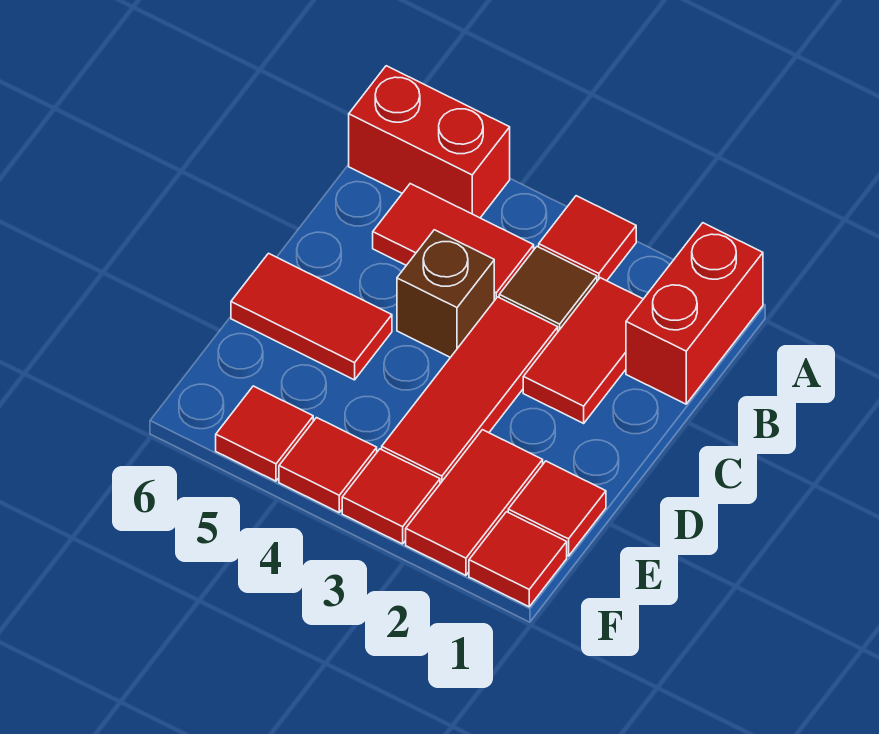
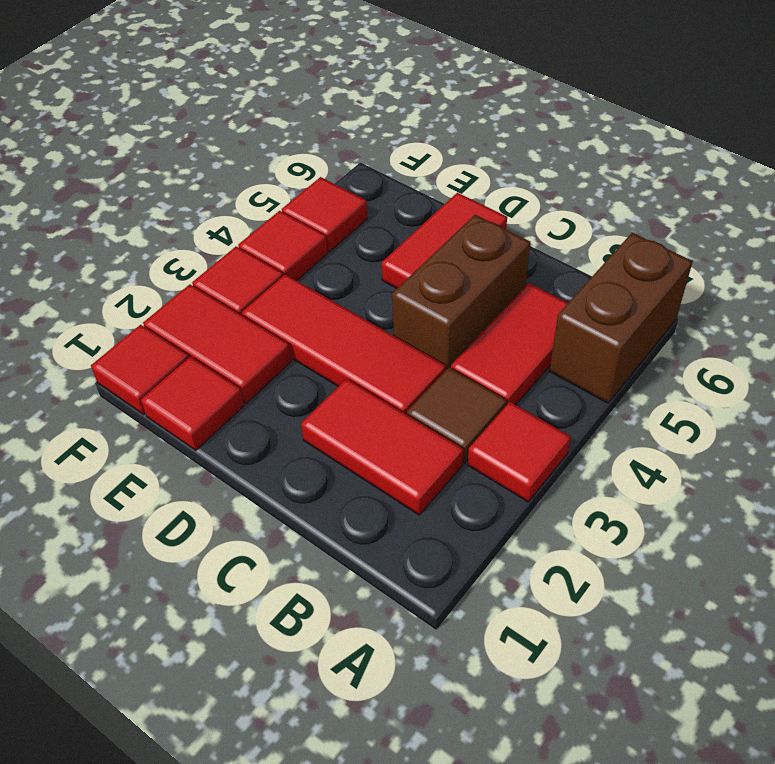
red 1x2 brick [626,223,763,404] -> none
red 1x2 brick [349,66,510,218] -> brown 1x2 brick [549,233,693,403]
brown 1x1 brick [397,230,494,357] -> brown 1x2 brick [392,215,531,370]

